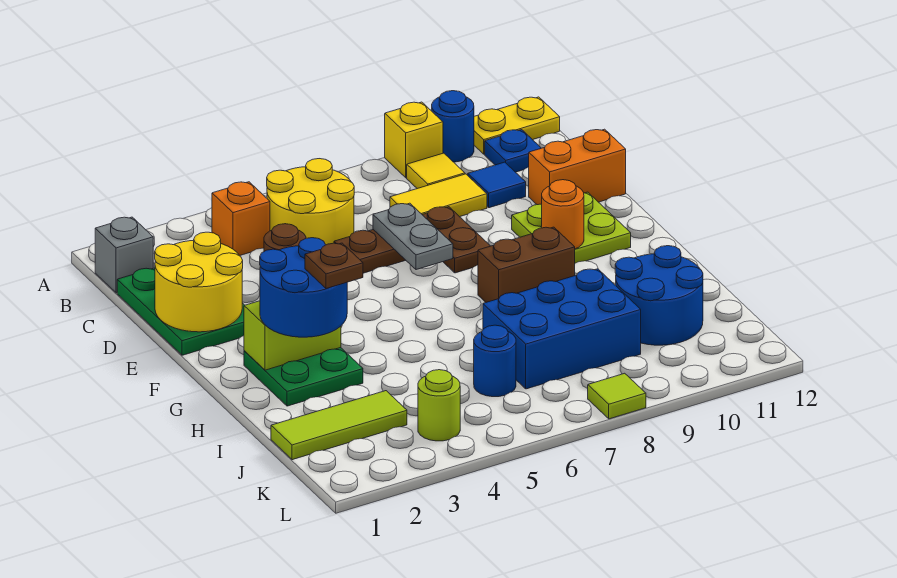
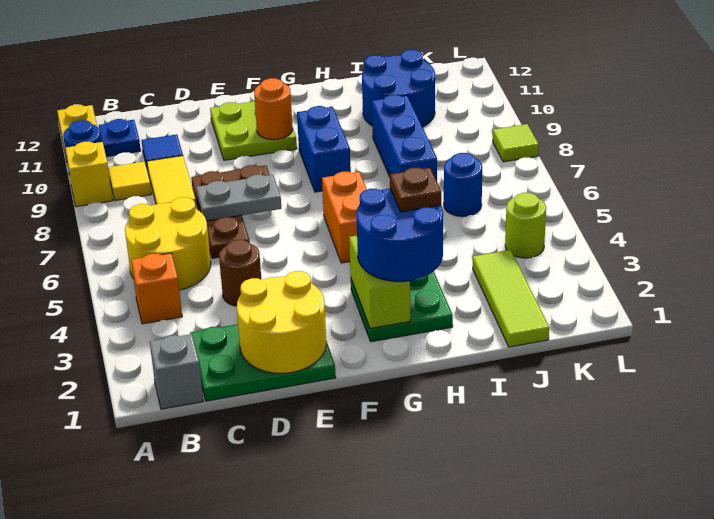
orange 1x2 brick [529,129,626,205] -> orange 1x2 brick moved to [322,172,367,263]
brown 1x2 brick [478,227,575,302] -> blue 1x2 brick [297,106,351,192]
blue 2x3 brick [483,269,641,389] -> blue 1x3 brick [372,95,437,181]

